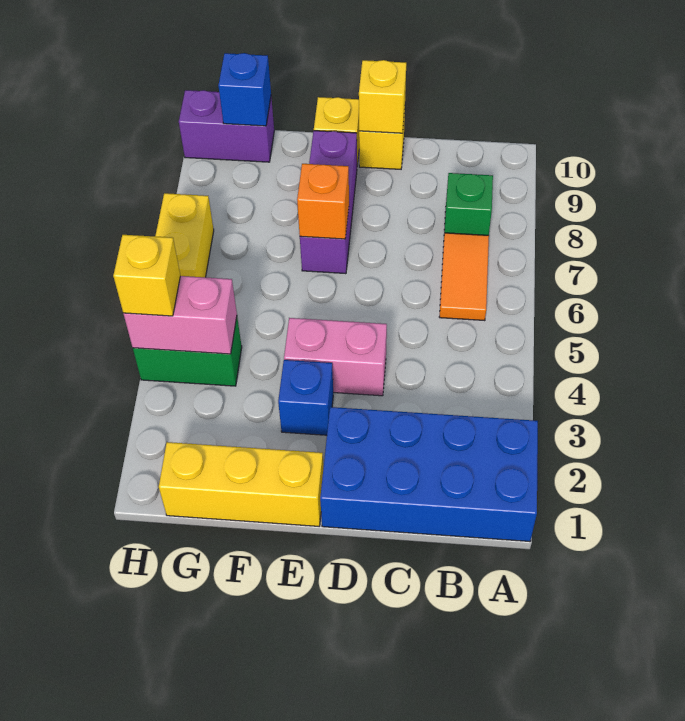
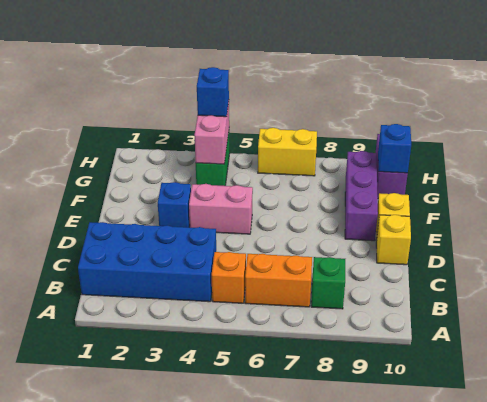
blue 2x4 brick [320,407,538,541] -> blue 2x4 brick turned to [78,222,216,302]
orange 1x2 tile [439,233,489,321] -> orange 1x2 brick [245,254,312,307]
pink 1x2 brick [284,318,387,396] -> pink 1x2 brick turned to [189,184,253,234]
yellow 1x1 brick [359,60,406,133] -> none
yellow 1x3 brick [159,442,323,526] -> none
purple 1x3 brick [300,131,357,274] -> purple 1x3 brick turned to [345,151,378,241]
orange 1x1 brick [297,164,349,239] -> orange 1x1 brick moved to [212,252,246,303]
yellow 1x1 brick [113,235,180,316] -> blue 1x1 brick [197,67,229,117]

